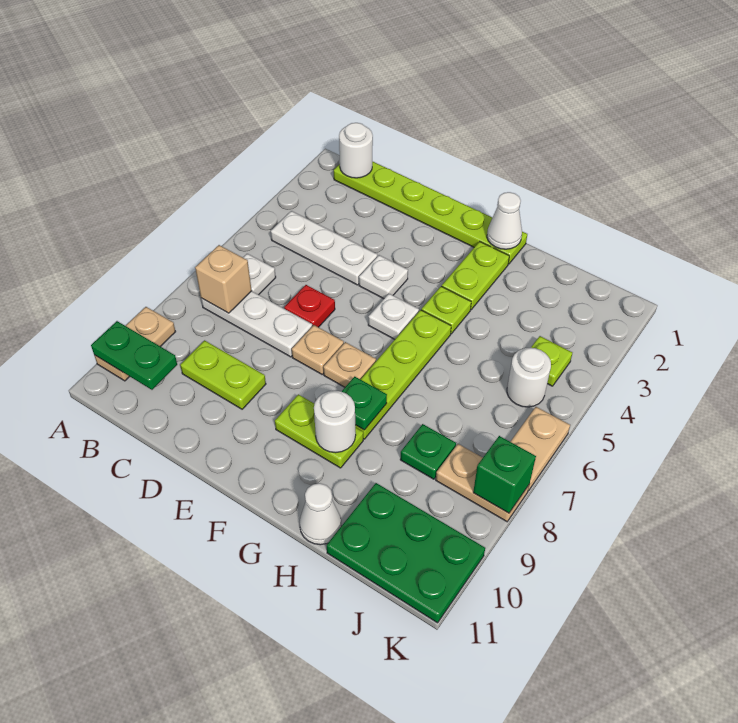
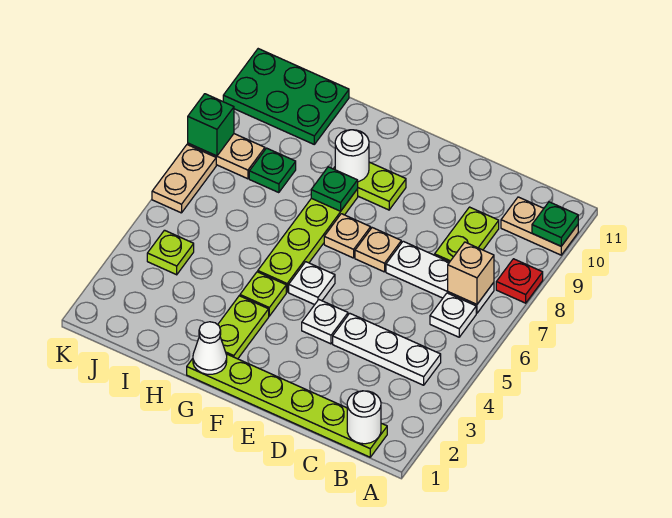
tan 1x2 plate [94,307,176,381] -> tan 1x2 plate turned to [501,197,578,255]
green 1x2 plate [91,321,177,390] -> green 1x1 plate [532,202,578,246]
lime 1x2 plate [180,340,266,409] -> lime 1x2 plate turned to [435,207,499,262]
red 1x1 plate [284,285,335,327] -> red 1x1 plate moved to [496,259,543,303]
white 1x1 cone [300,483,341,545] -> none
white 1x1 round brick [507,348,551,407] -> none

